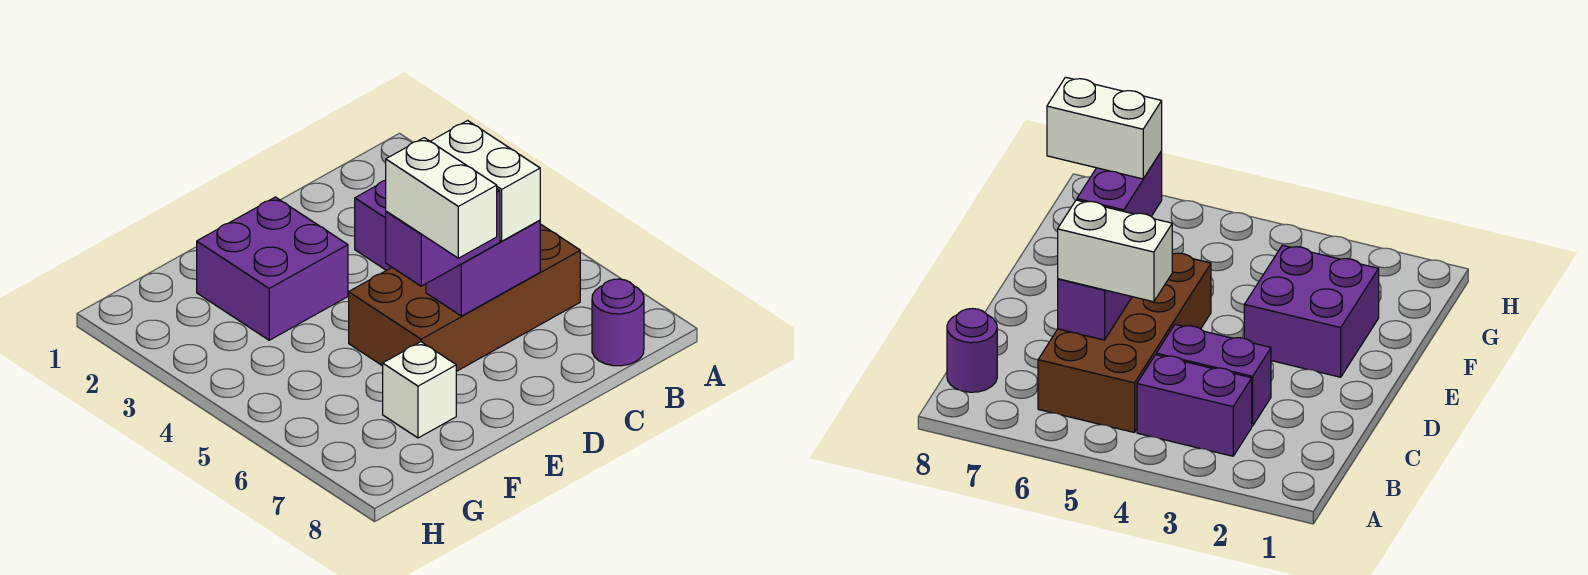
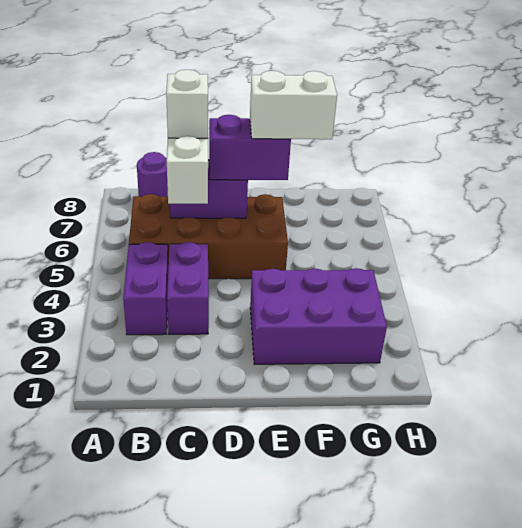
purple 2x2 brick [197,197,348,340] -> purple 2x3 brick [250,268,387,364]
white 1x2 brick [386,138,497,258] -> white 1x2 brick turned to [250,71,337,139]
white 1x1 brick [383,342,456,438] -> white 1x1 brick moved to [166,70,208,138]

